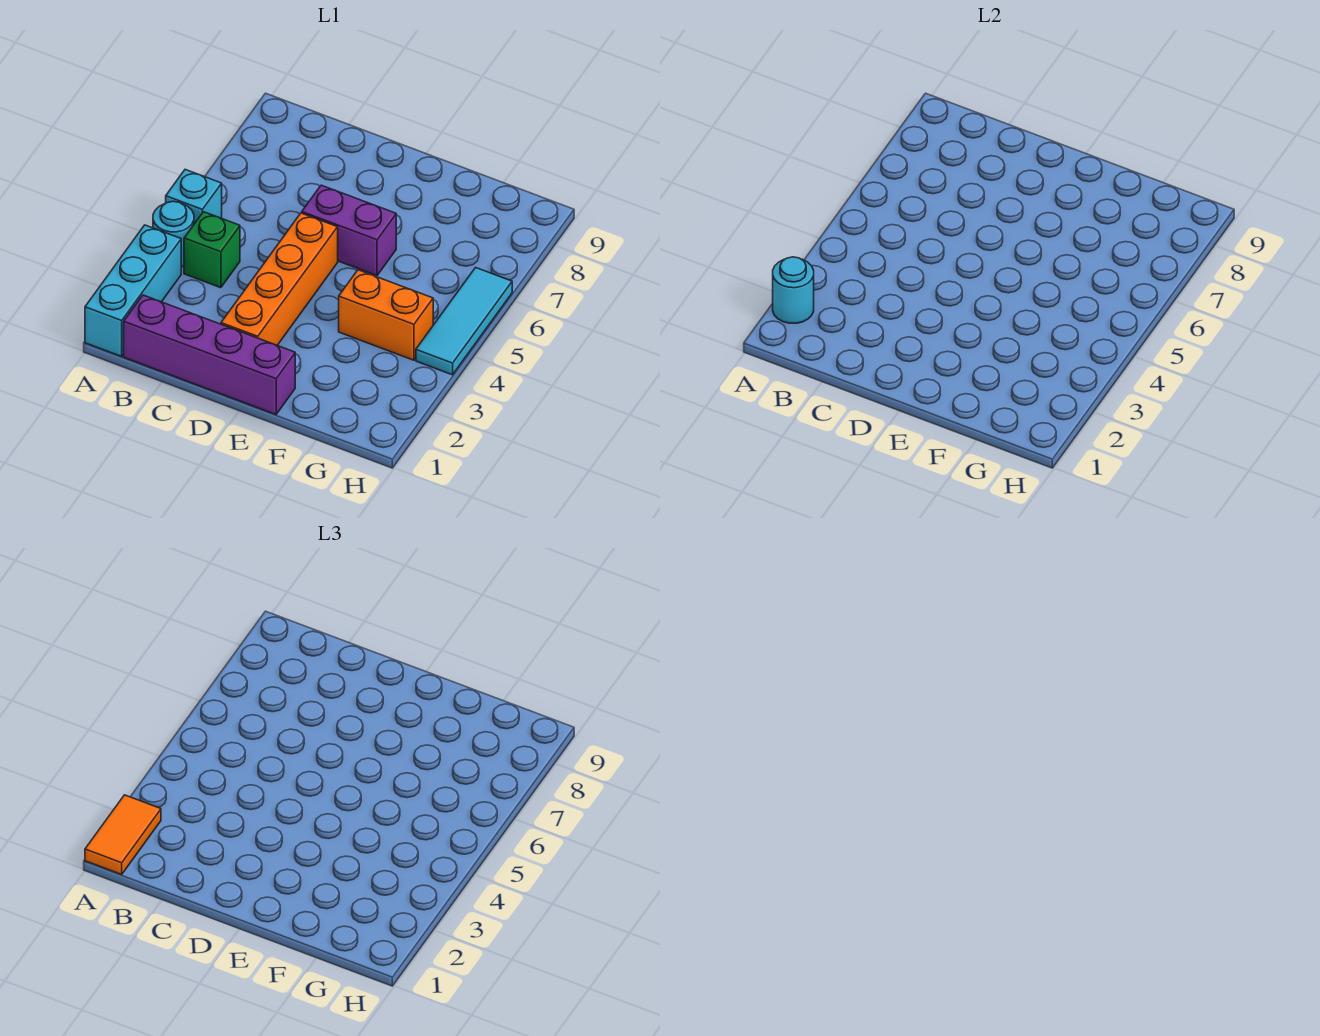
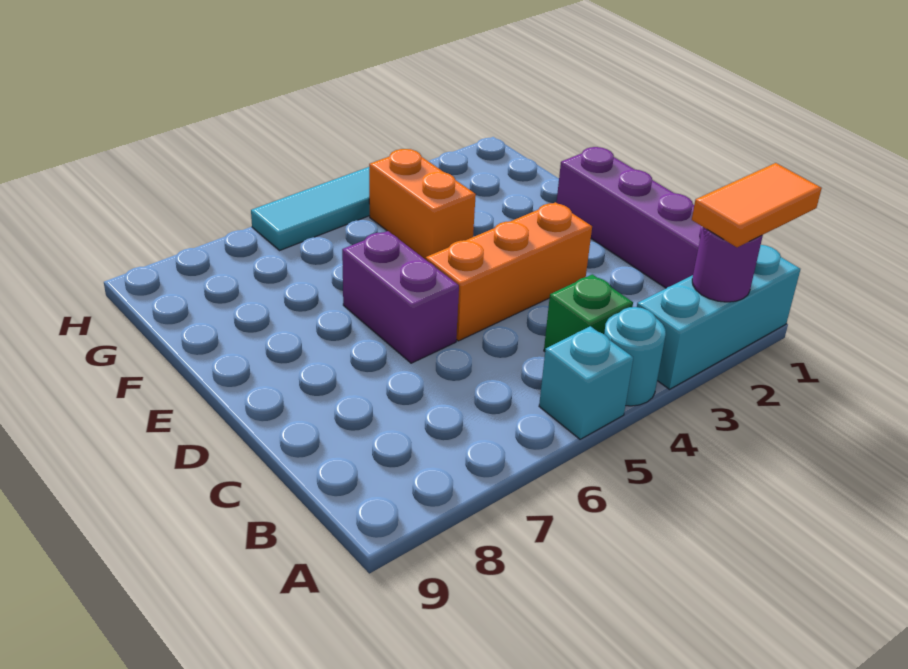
cyan 1x1 round brick [773,257,814,323] -> purple 1x1 round brick [692,227,763,302]
orange 1x4 brick [221,213,338,345] -> orange 1x3 brick [426,202,592,341]

